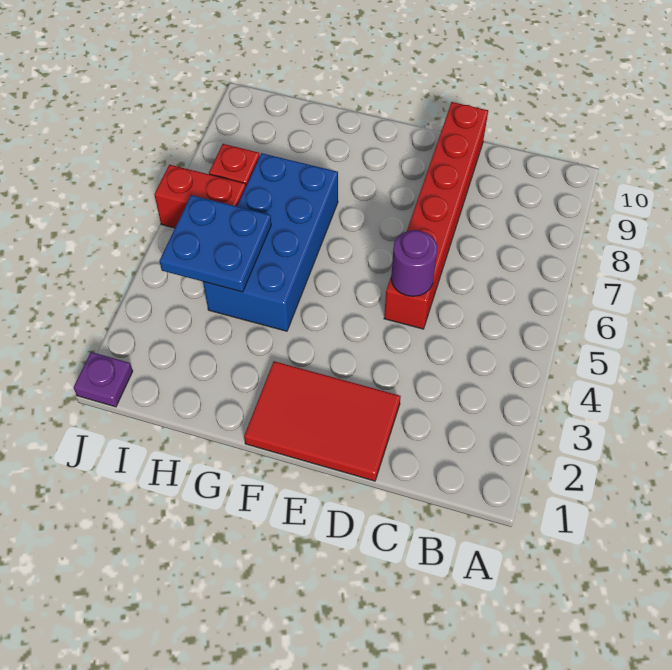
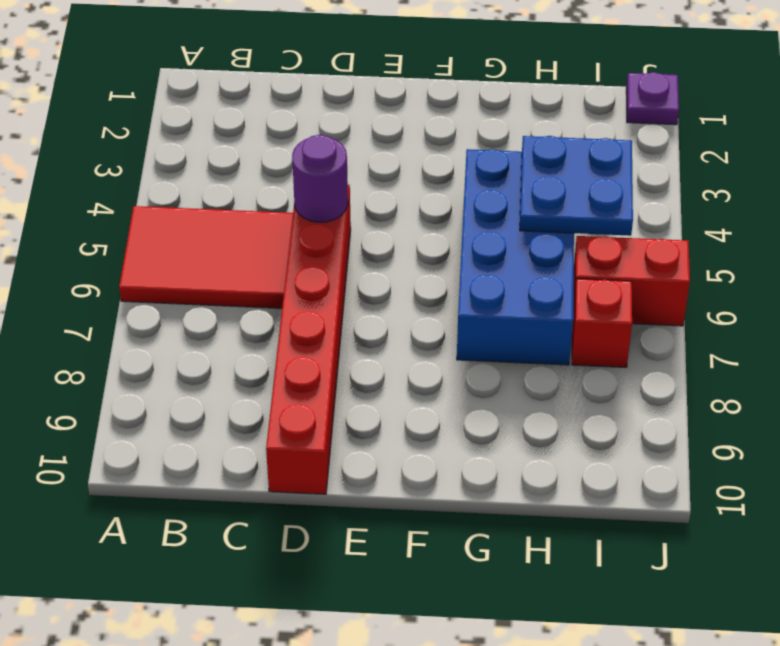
red 2x3 tile [244,361,401,481] -> red 2x3 tile moved to [119,206,293,308]

